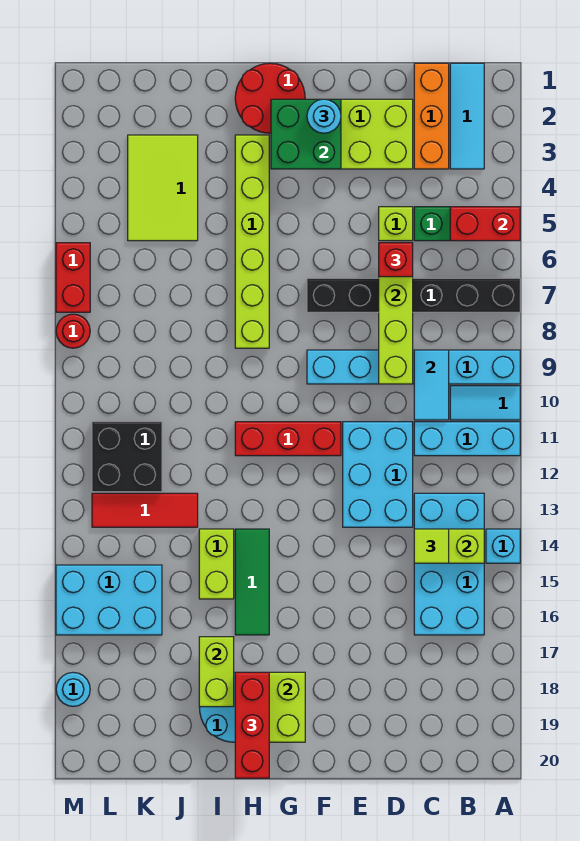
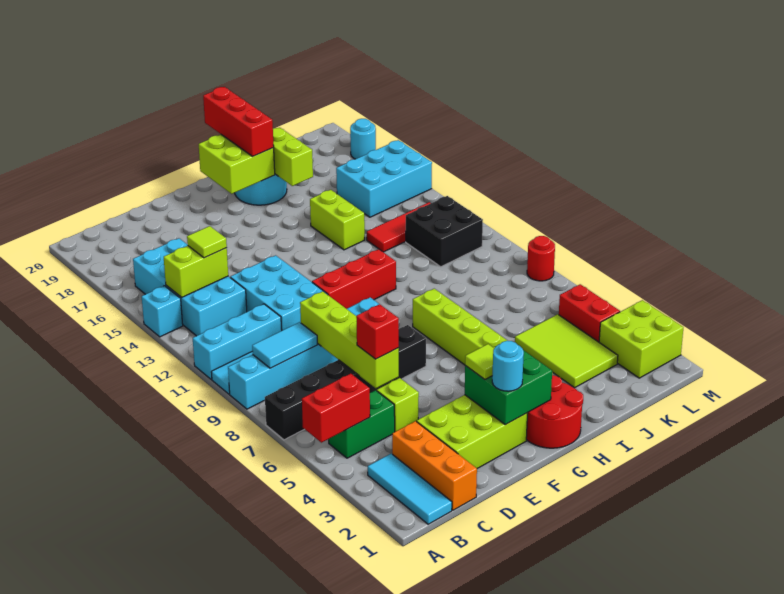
cyan 1x2 tile [414,350,449,420] -> cyan 1x2 tile turned to [252,322,318,368]
none -> lime 1x1 tile [465,344,494,379]
green 1x3 tile [235,529,269,635] -> none
none -> lime 2x2 brick [599,300,683,378]
red 1x2 brick [56,243,90,312] -> red 1x2 brick moved to [559,284,620,342]

